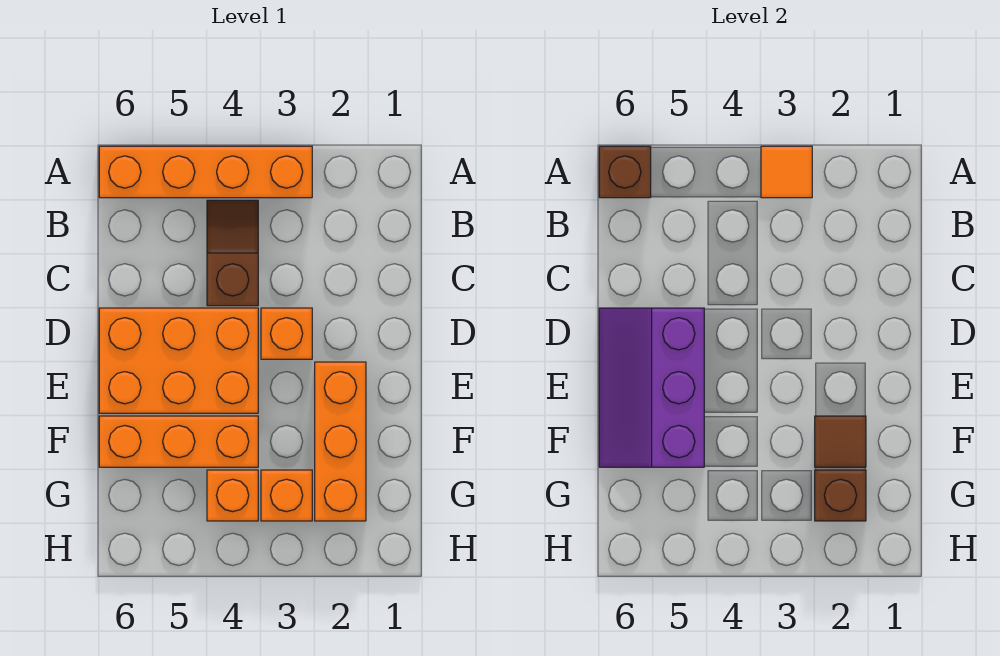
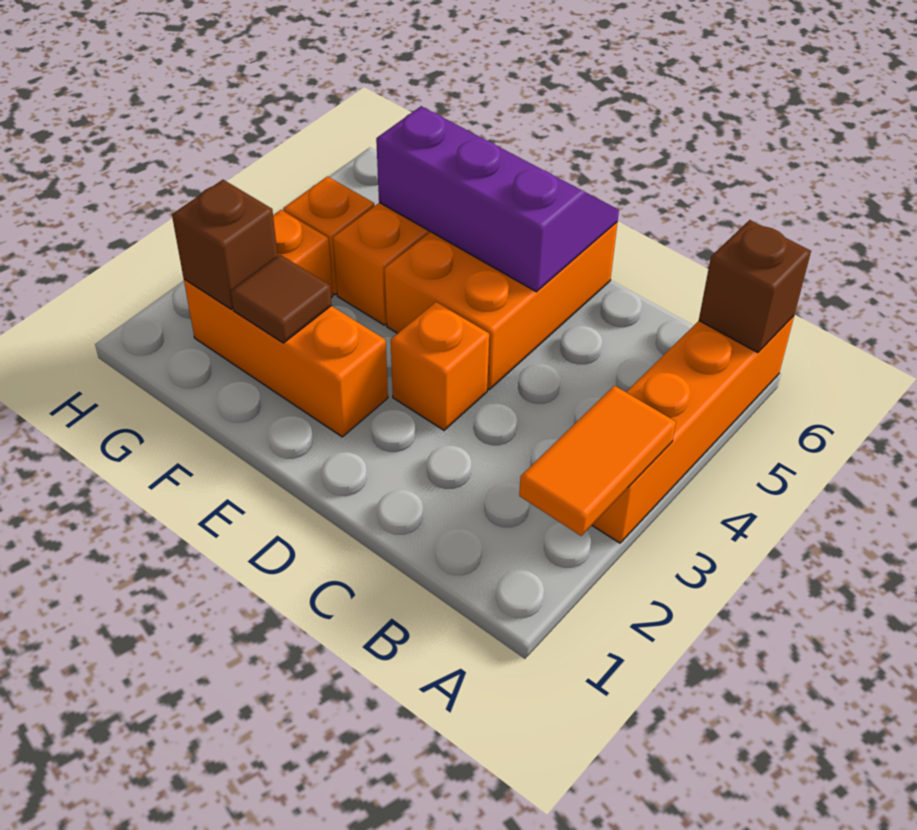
orange 1x1 tile [761,146,812,198] -> orange 1x2 tile [519,386,676,536]
brown 1x2 slope [207,200,258,306] -> none

